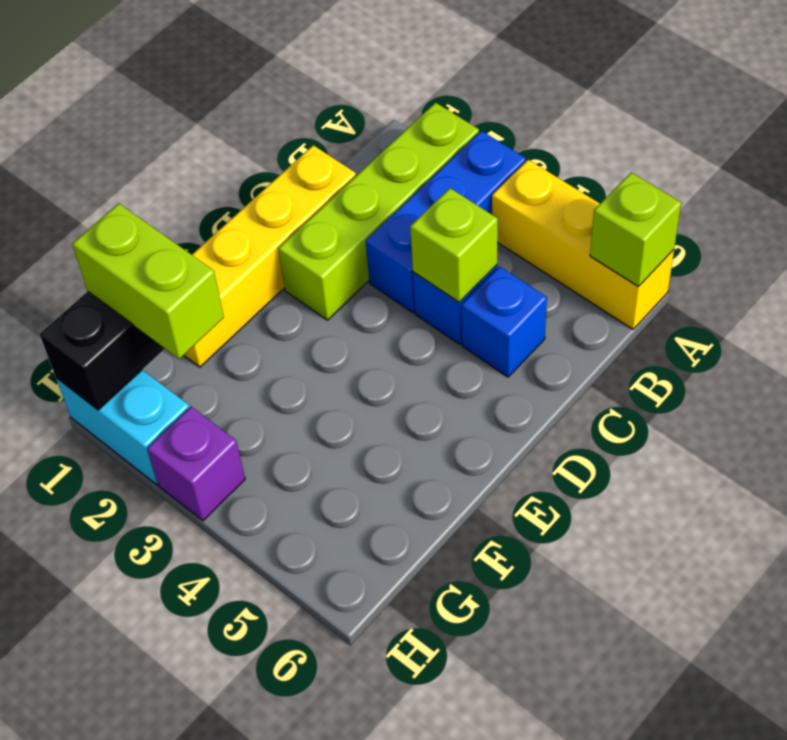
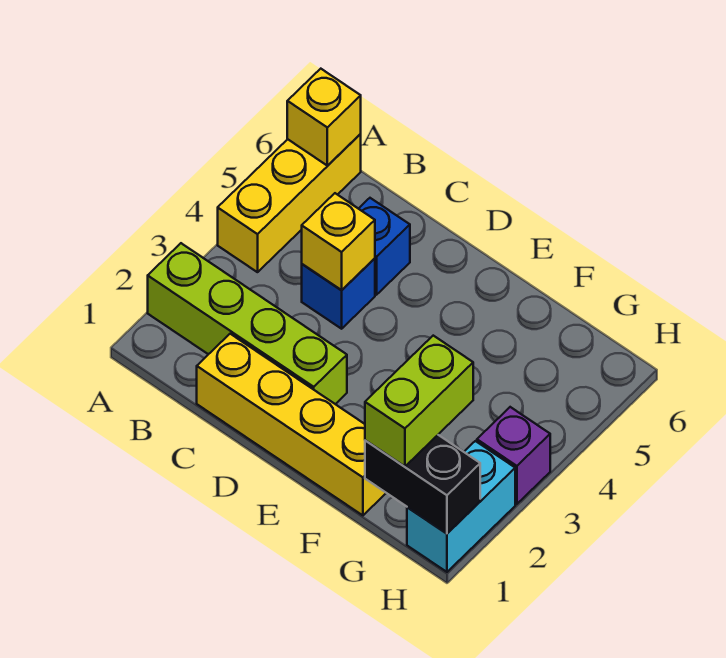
blue 1x3 brick [366,131,526,313] -> none
lime 1x1 brick [590,172,681,287] -> yellow 1x1 brick [287,69,361,166]
lime 1x1 brick [410,188,498,302] -> yellow 1x1 brick [302,193,375,290]

